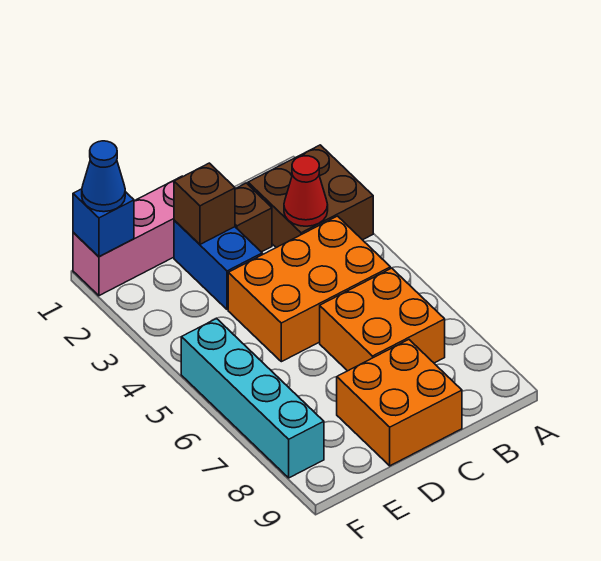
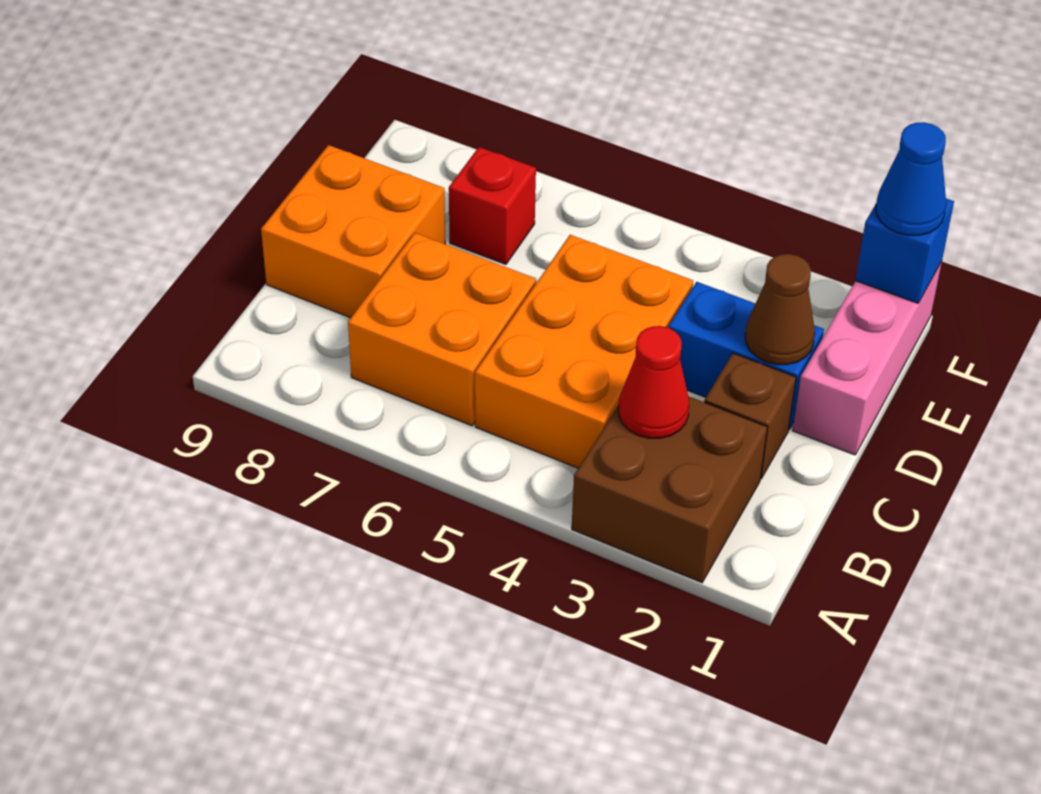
brown 1x1 brick [174,163,235,244] -> brown 1x1 cone [745,254,815,365]
none -> red 1x1 brick [449,147,536,264]
cyan 1x4 brick [181,319,324,478] -> none

